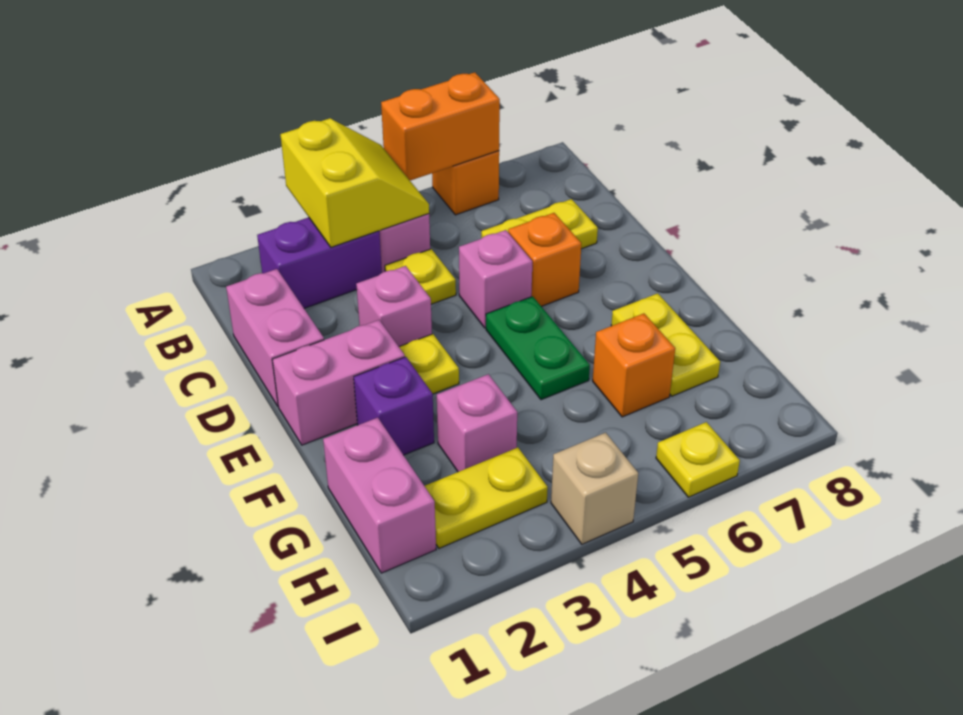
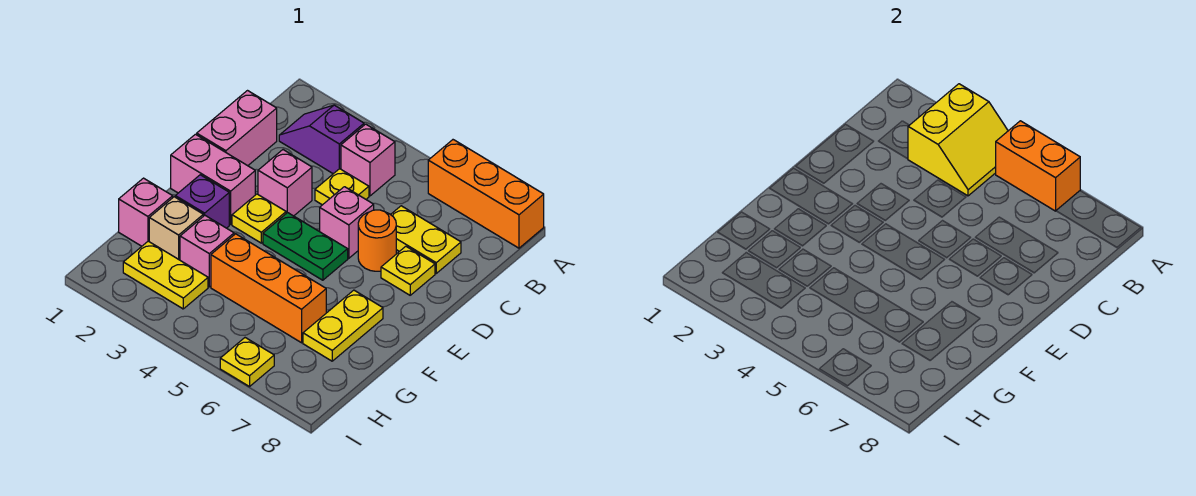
orange 1x1 brick [432,151,499,215] -> orange 1x3 brick [428,140,544,248]
purple 1x2 brick [257,217,382,308] -> purple 1x2 slope [279,105,364,174]
orange 1x1 brick [508,213,581,306] -> orange 1x1 round brick [358,210,396,271]
none -> yellow 1x1 plate [381,246,435,295]
green 1x2 plate [486,296,590,400] -> green 1x2 plate turned to [263,213,348,280]
pink 1x2 brick [323,418,436,573] -> pink 1x1 brick [119,178,173,246]
orange 1x1 brick [593,313,675,417] -> orange 1x3 brick [211,234,326,343]
tan 1x1 brick [551,433,638,544] -> tan 1x1 brick moved to [149,197,203,260]

